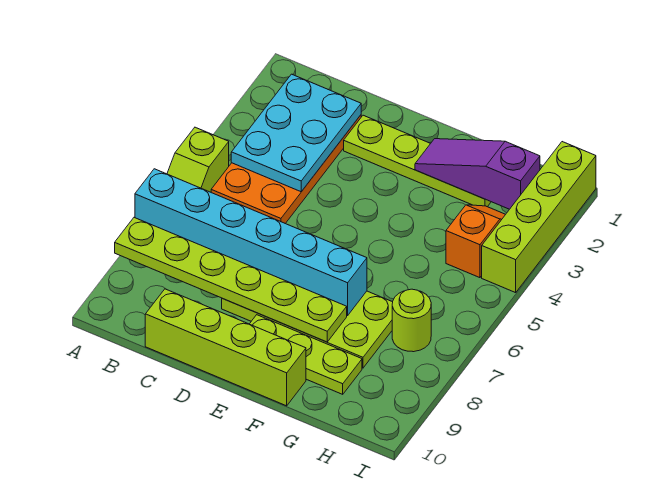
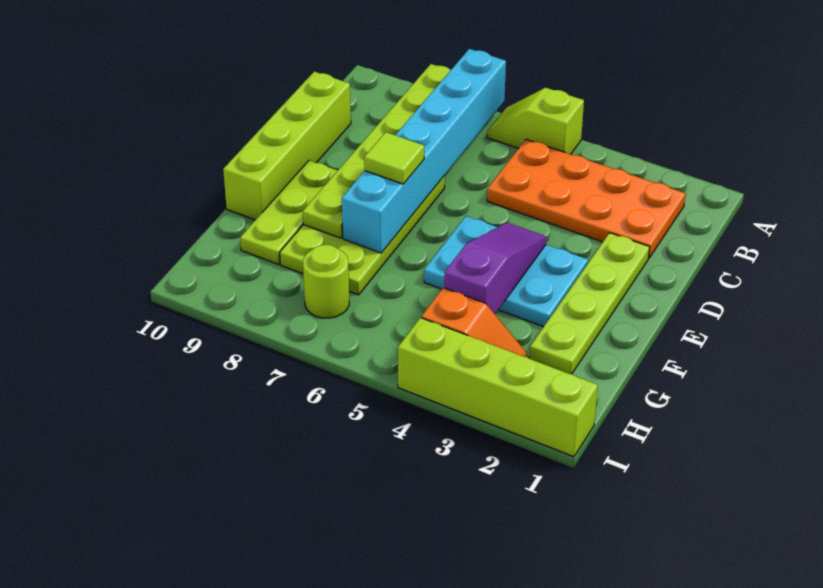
cyan 2x3 plate [231,74,361,192] -> cyan 2x3 plate moved to [424,216,588,327]
none -> lime 1x1 tile [364,132,424,184]
purple 1x3 slope [415,139,540,209] -> purple 1x3 slope moved to [444,223,547,314]

